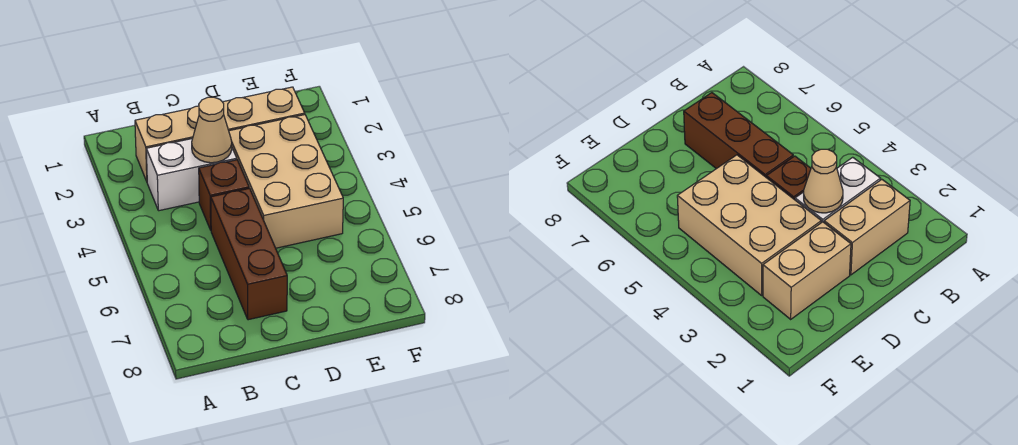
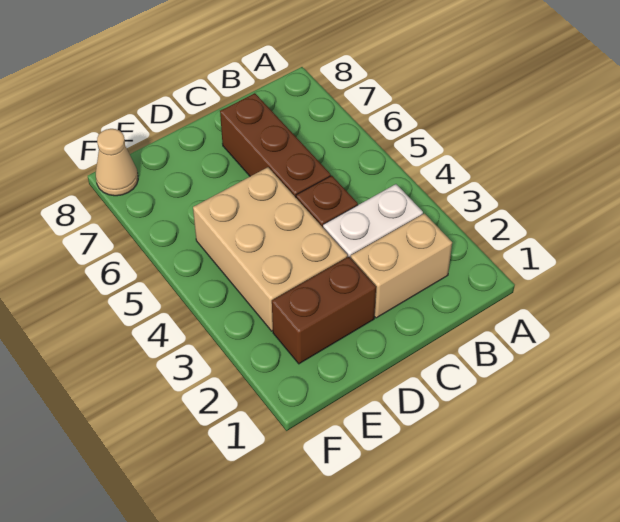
tan 1x1 cone [192,97,232,163] -> tan 1x1 cone moved to [96,129,138,196]
tan 1x2 brick [223,87,305,131] -> brown 1x2 brick [272,257,376,364]

